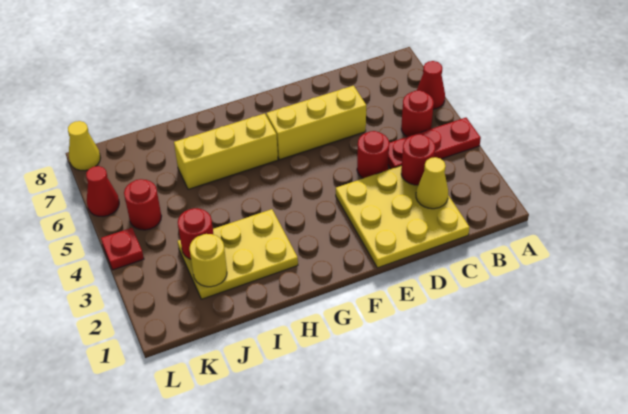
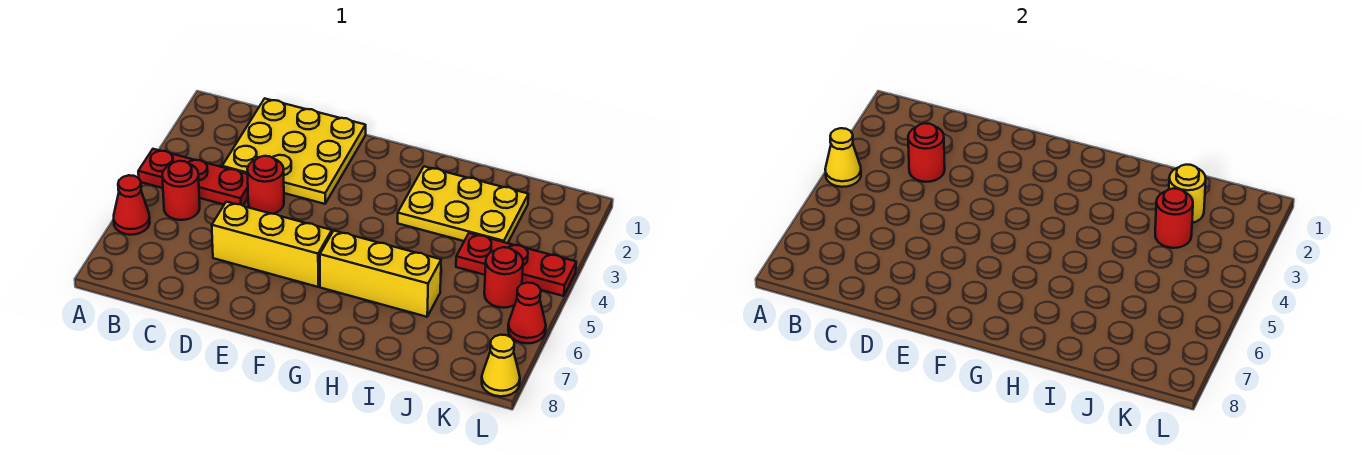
yellow 1x1 cone [416,157,448,209] -> yellow 1x1 cone moved to [825,128,861,187]
red 1x1 plate [101,228,144,270] -> red 1x3 plate [456,233,576,296]

